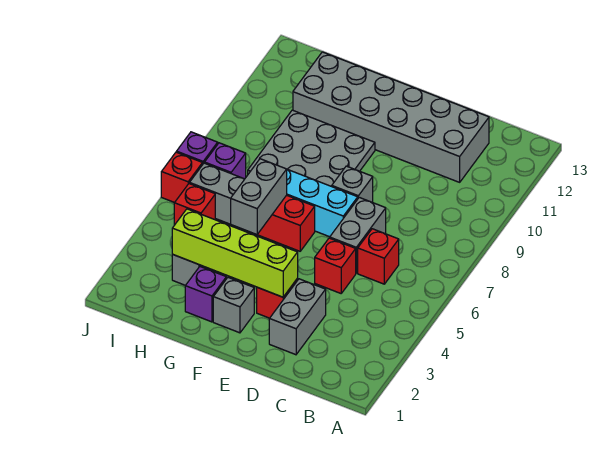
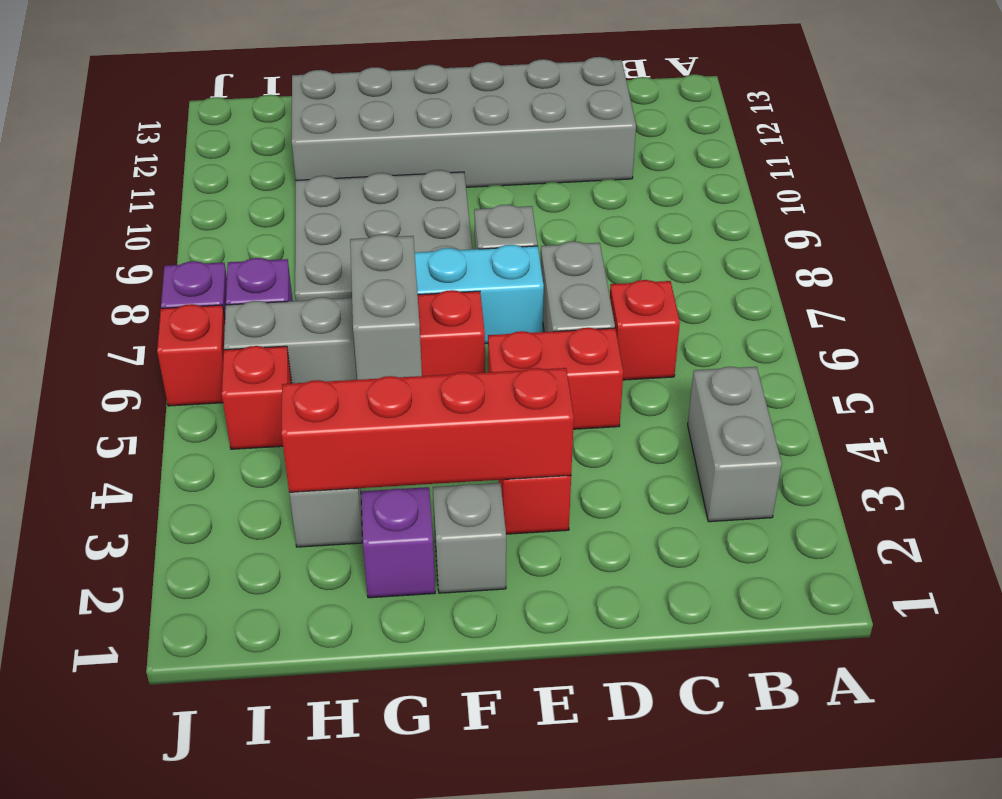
grey 1x2 brick [269,279,326,355] -> grey 1x2 brick moved to [688,367,782,522]
red 1x1 brick [315,238,356,293] -> red 1x2 brick [488,328,623,429]
lime 1x4 brick [172,209,298,297] -> red 1x4 brick [281,368,574,492]

